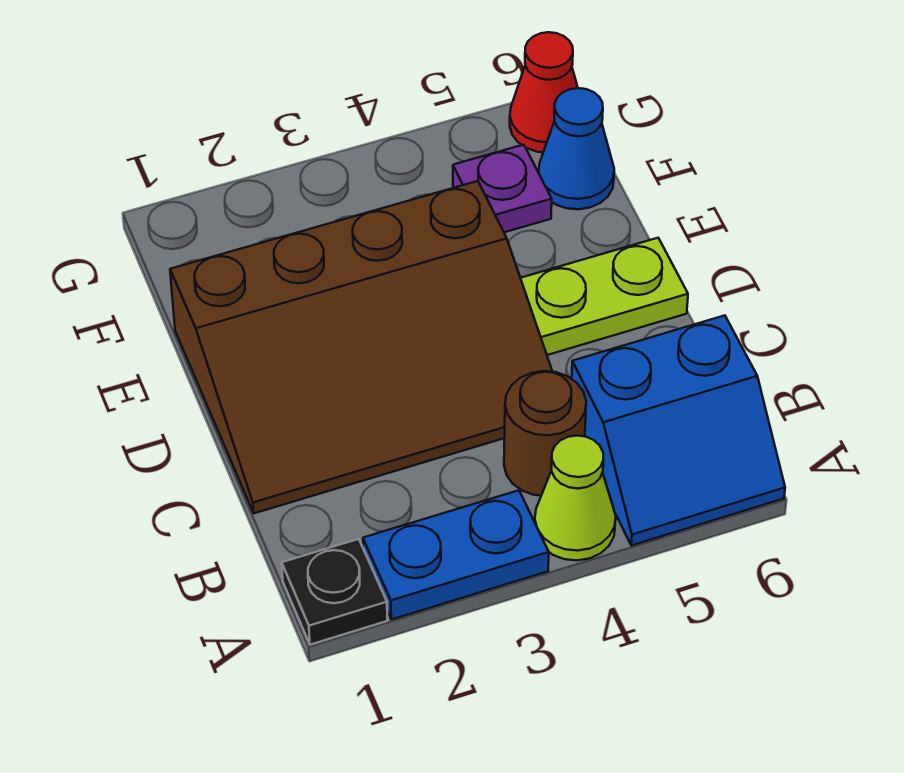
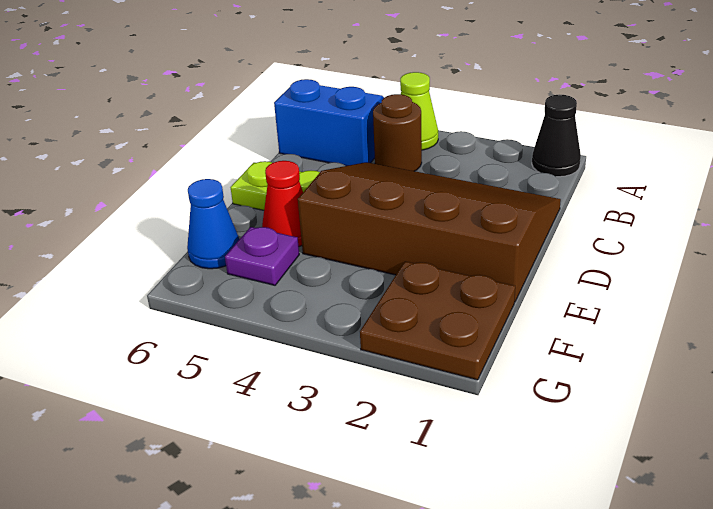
black 1x1 plate [282,539,387,645] -> black 1x1 cone [532,95,581,177]
blue 1x2 plate [363,490,549,620] -> none
none -> brown 2x2 plate [360,261,515,380]
red 1x1 cone [510,32,578,152] -> red 1x1 cone moved to [262,161,303,247]

